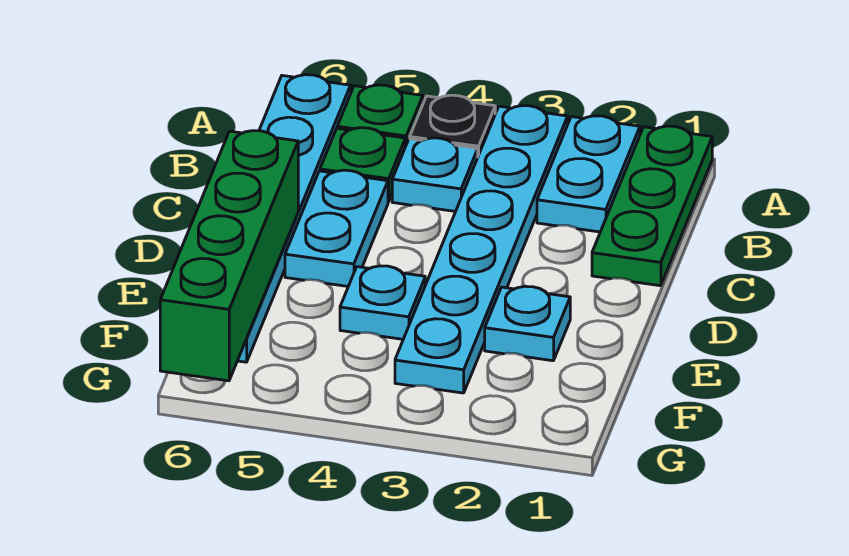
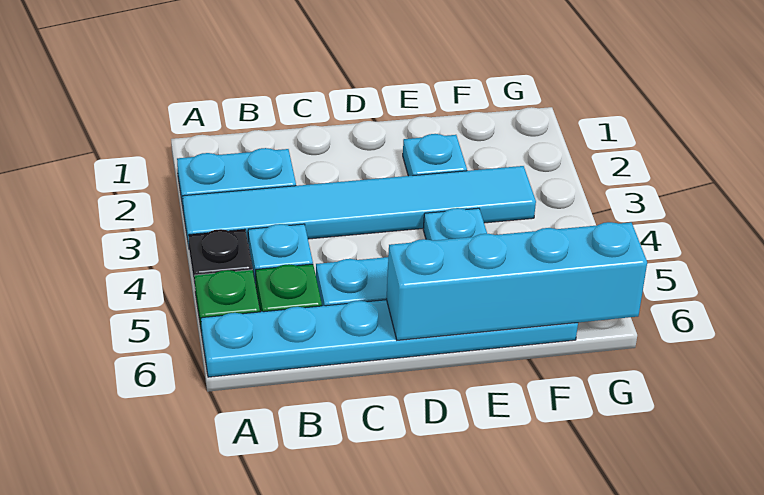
green 1x3 plate [592,126,712,286] -> none
cyan 1x6 plate [395,106,568,393] -> cyan 1x6 tile [183,166,536,246]
green 1x4 brick [160,131,298,381] -> cyan 1x4 brick [386,222,647,340]

